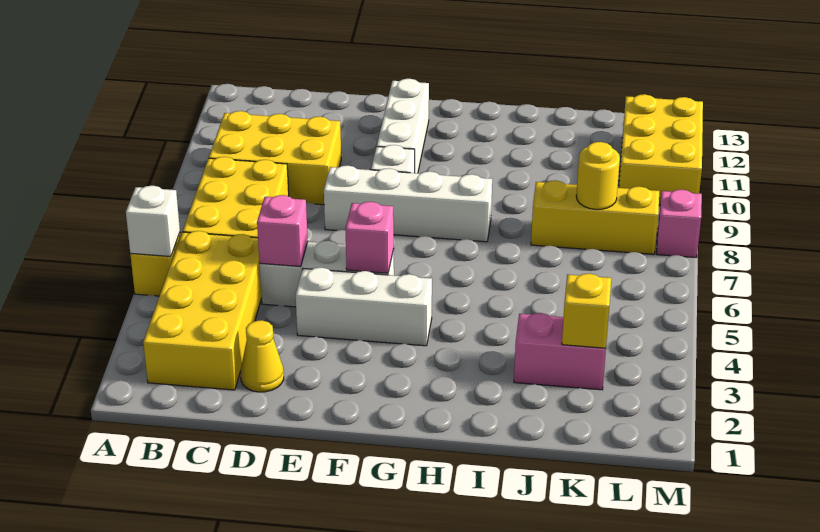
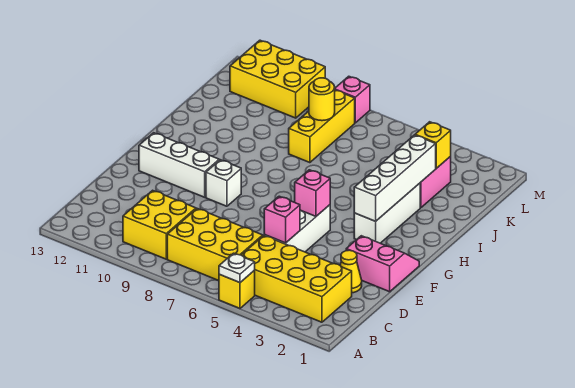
white 1x1 brick [126,186,180,257] -> white 1x1 plate [219,253,255,283]
yellow 2x3 brick [209,111,341,205] -> yellow 2x2 brick [123,190,196,259]
none -> pink 2x2 slope [346,236,419,292]
white 1x3 brick [296,267,432,346] -> white 1x3 brick moved to [354,183,420,243]
white 1x4 brick [324,165,492,242] -> white 1x4 brick moved to [354,135,436,221]

